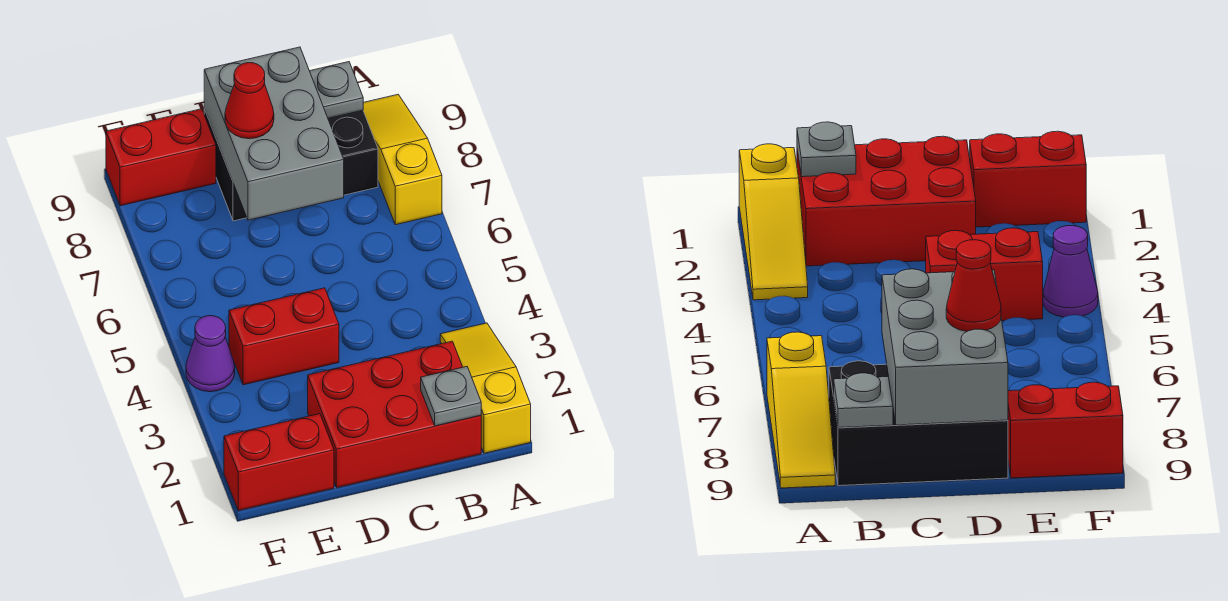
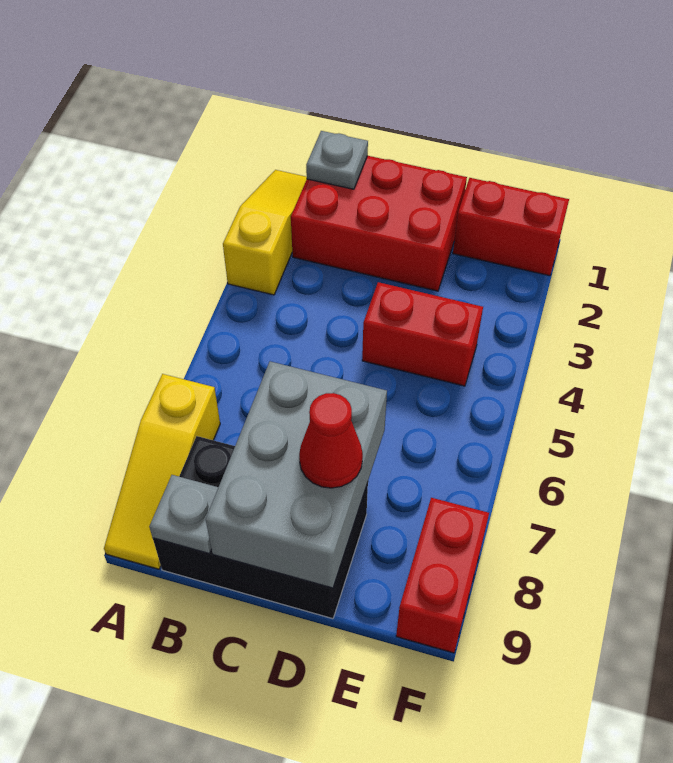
yellow 1x3 slope [440,323,531,453] -> yellow 1x3 slope turned to [223,170,307,295]
red 1x2 brick [106,109,216,206] -> red 1x2 brick turned to [396,498,489,653]
purple 1x1 cone [186,316,235,392] -> none

